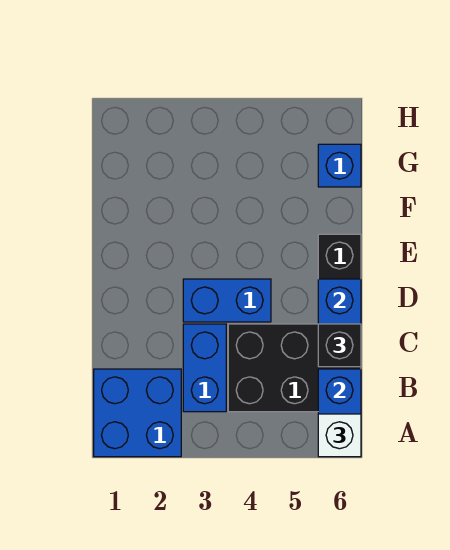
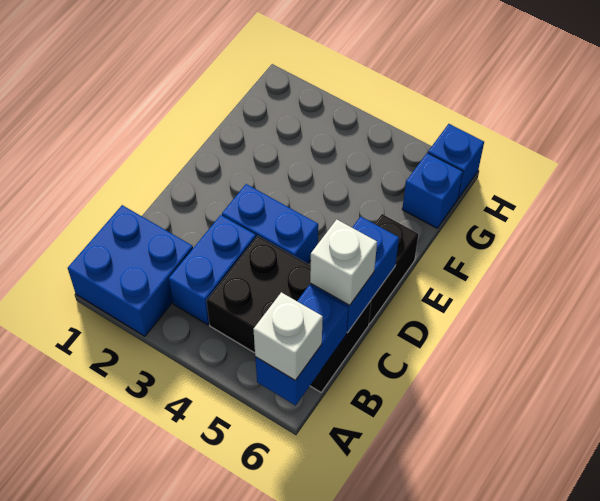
black 1x1 brick [318,324,361,367] -> white 1x1 brick [310,220,377,305]
none -> blue 1x1 brick [428,124,484,198]

